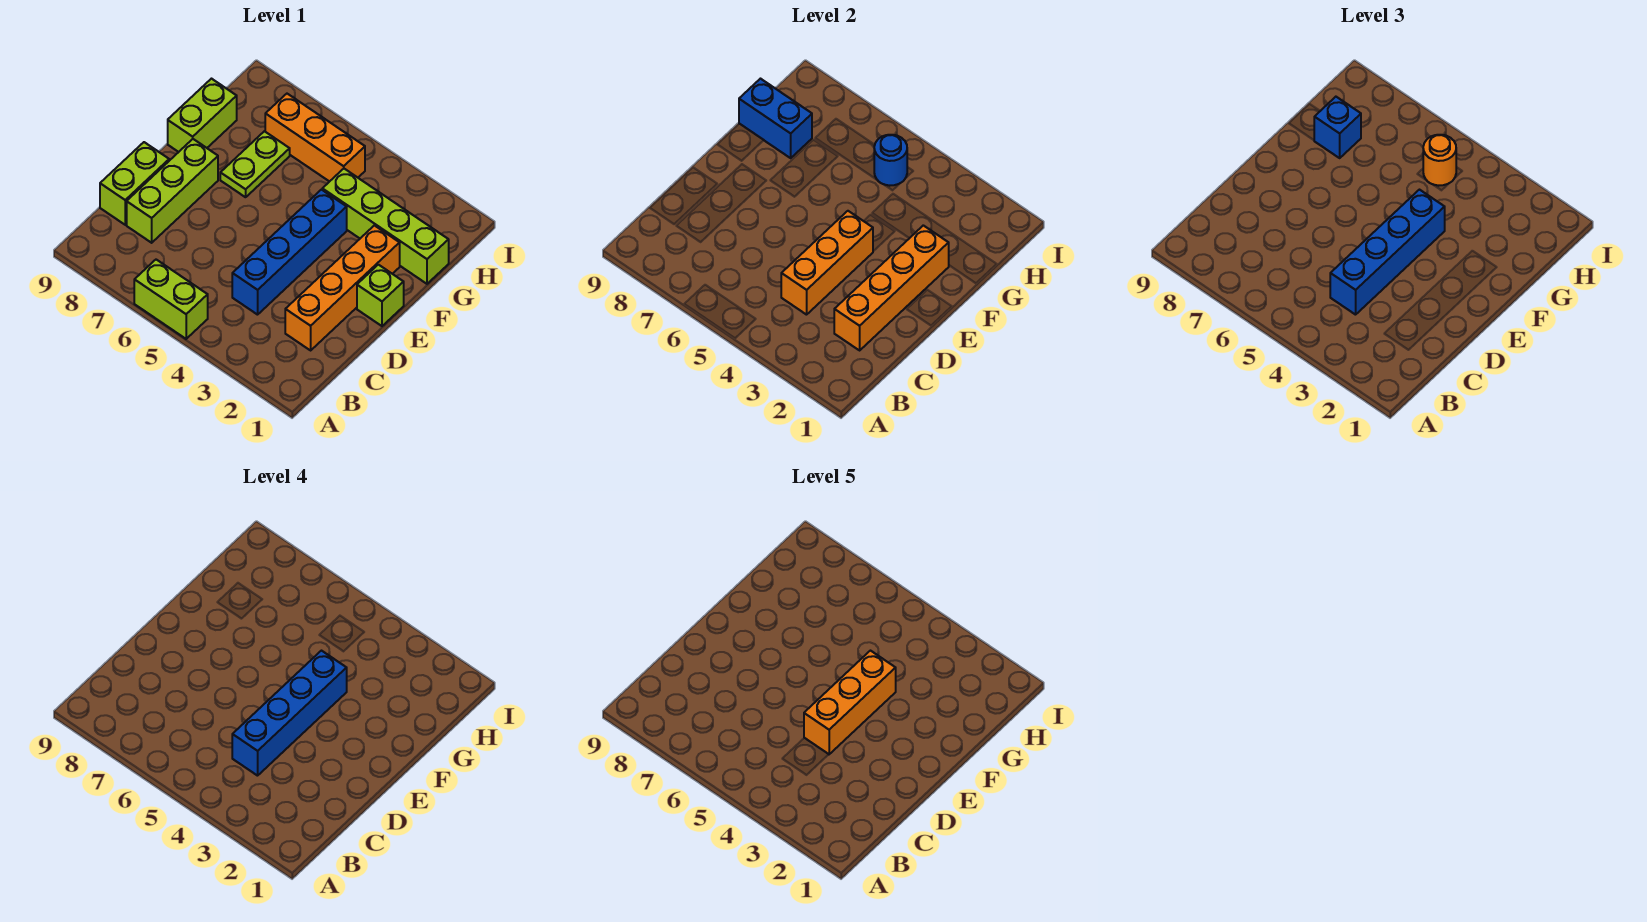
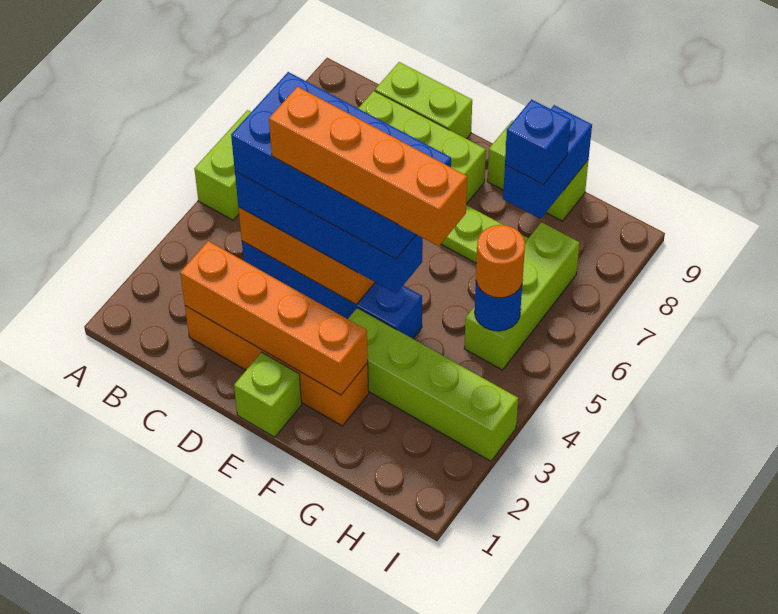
blue 1x4 brick [232,651,347,776] -> blue 2x4 brick [231,72,451,259]
orange 1x3 brick [804,651,896,754] -> orange 1x4 brick [269,87,467,246]
lime 1x4 brick [322,169,449,284] -> lime 1x4 brick turned to [348,308,518,461]
orange 1x3 brick [265,94,365,182] -> lime 1x3 brick [464,222,580,370]

